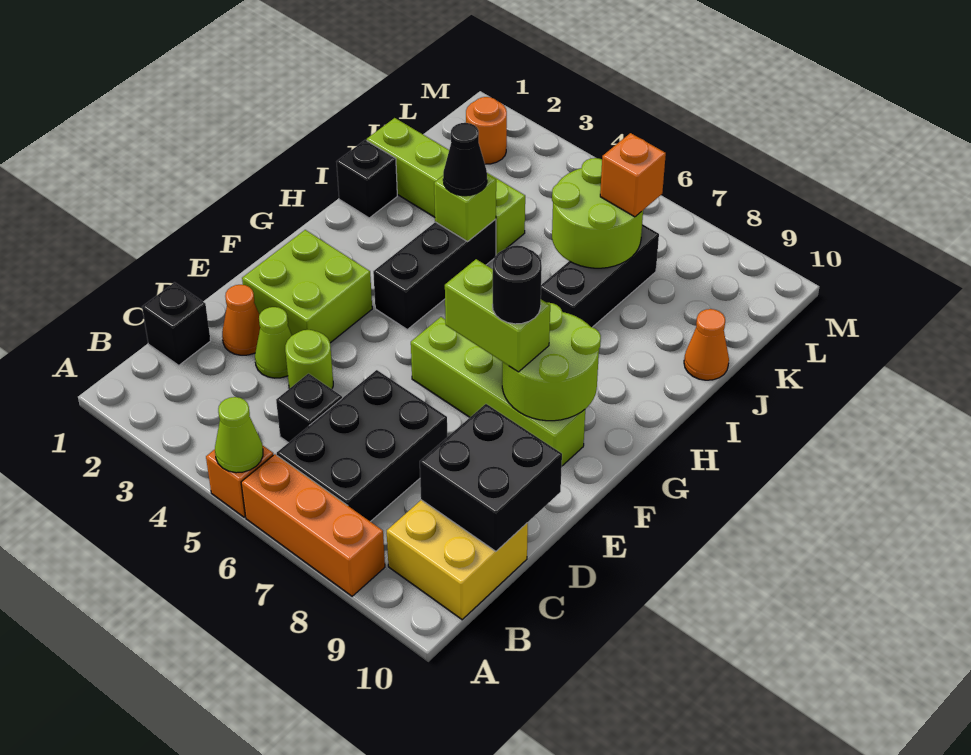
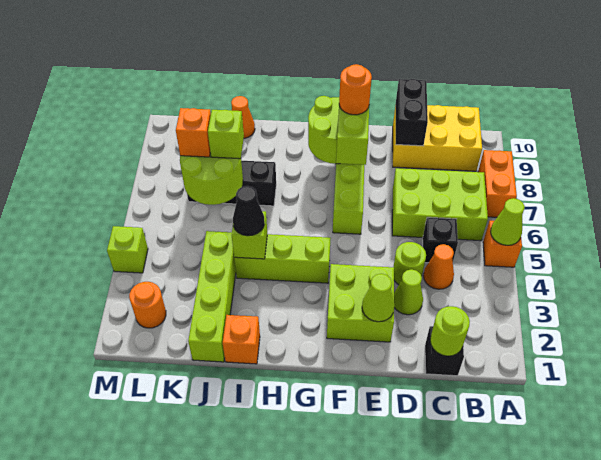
orange 1x3 brick [241,454,385,596] -> orange 1x2 brick [478,150,517,217]
black 2x3 brick [277,370,447,522] -> lime 2x3 brick [392,168,488,241]
yellow 2x2 brick [387,500,528,620] -> yellow 2x3 brick [393,105,482,171]
none -> lime 1x1 round brick [430,306,470,356]
black 2x2 brick [420,404,562,551] -> black 1x2 brick [396,79,428,146]
orange 1x1 cone [222,285,260,355] -> orange 1x1 cone moved to [423,244,454,289]
none -> lime 1x1 cone [362,274,395,322]
black 1x1 round brick [492,245,542,324] -> orange 1x1 round brick [339,64,372,115]
black 1x3 brick [373,219,496,329] -> lime 1x3 brick [234,234,331,283]
black 1x1 brick [336,140,397,218] -> orange 1x1 brick [223,315,260,364]
none -> lime 1x1 brick [208,110,244,159]
none -> lime 1x1 brick [107,226,148,273]

